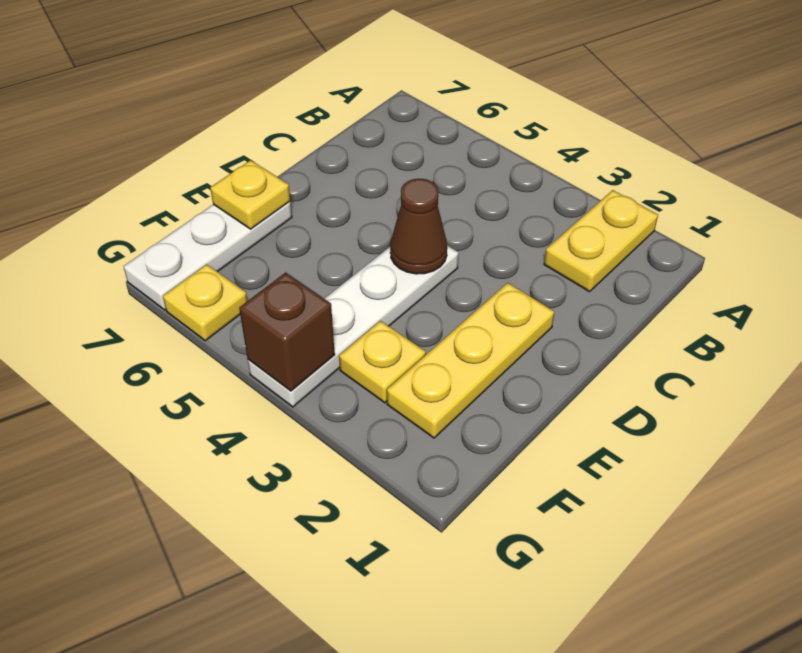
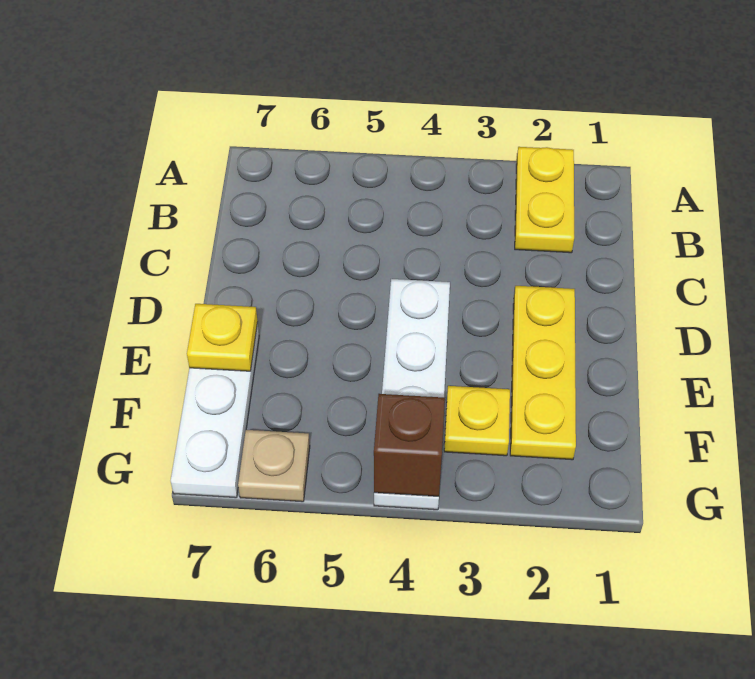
brown 1x1 cone [390,179,447,274] -> none
yellow 1x1 plate [163,264,247,341] -> tan 1x1 plate [238,430,310,502]

